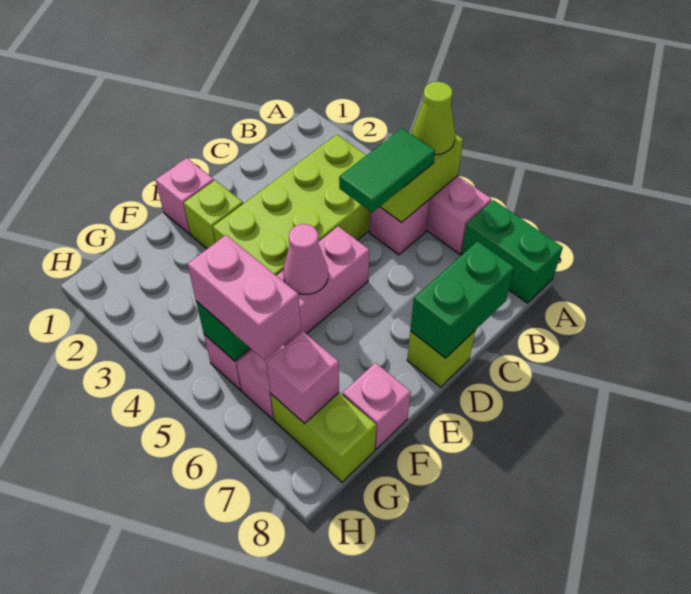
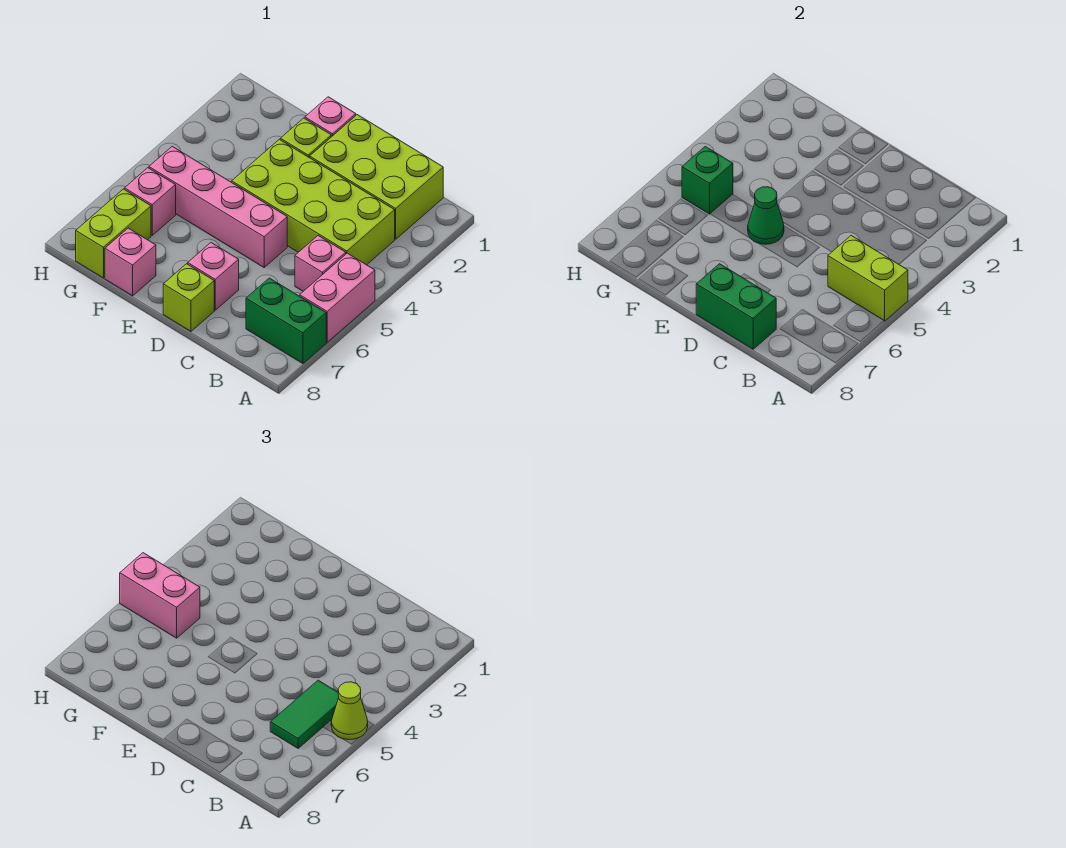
green 1x2 brick [461,200,563,303] -> green 1x2 brick turned to [246,278,326,364]
none -> lime 2x3 brick [310,115,443,239]
green 1x2 tile [339,128,435,212] -> green 1x2 tile turned to [270,680,339,748]
pink 1x1 cone [283,224,328,294] -> green 1x1 cone [748,187,784,244]
pink 1x2 brick [187,235,301,360] -> pink 1x2 brick turned to [120,553,200,638]
pink 1x1 brick [266,332,339,424] -> pink 1x1 brick moved to [188,243,239,310]

